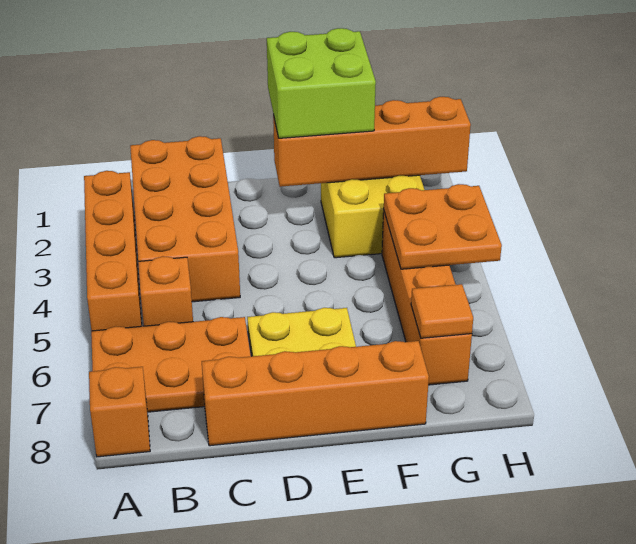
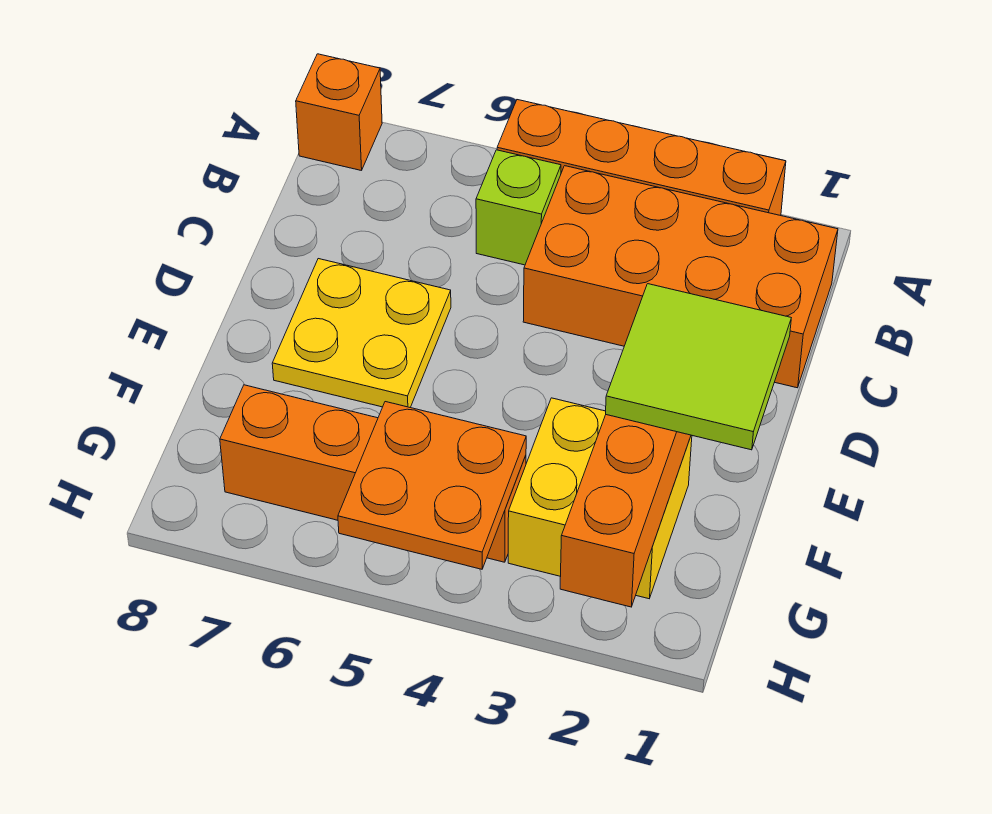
orange 2x3 plate [91,317,251,412] -> none
orange 1x1 brick [138,256,193,326] -> lime 1x1 brick [476,150,561,265]
orange 1x4 brick [202,341,429,446] -> none
lime 2x2 brick [267,28,376,138] -> lime 2x2 tile [606,284,791,450]
orange 1x1 tile [411,284,473,338] -> none

